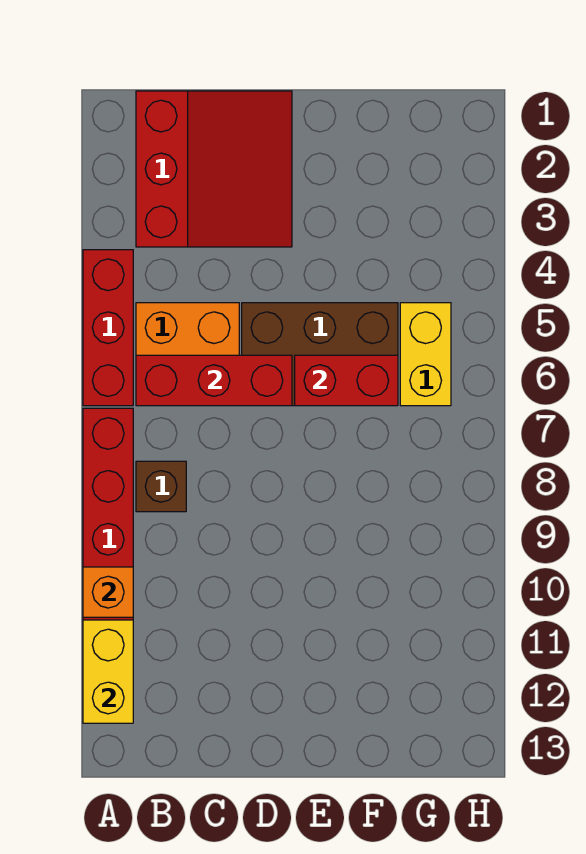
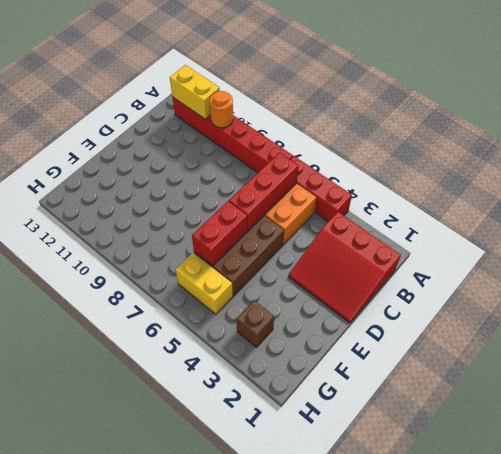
orange 1x1 brick [83,567,133,617] -> orange 1x1 round brick [210,91,233,128]
brown 1x1 brick [136,461,186,512] -> brown 1x1 brick moved to [236,300,274,347]

